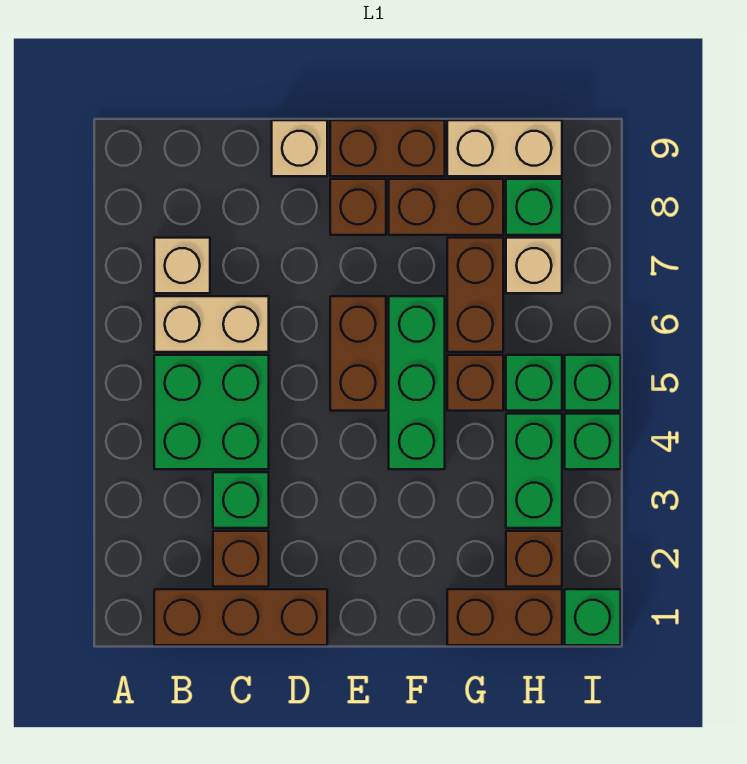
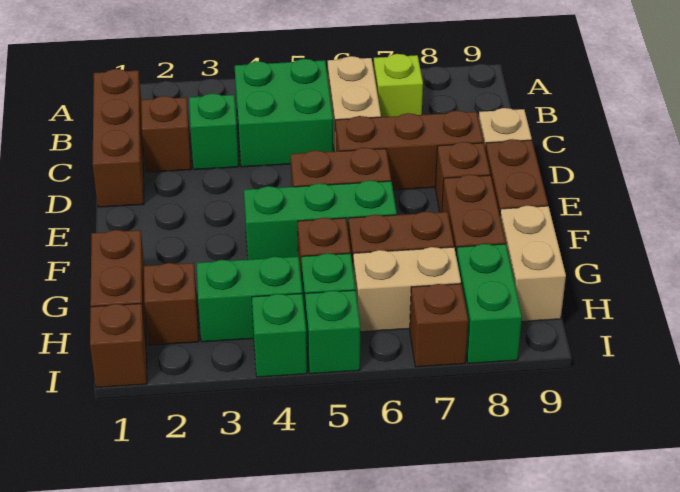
tan 1x1 brick [154,238,210,293] -> lime 1x1 brick [374,54,423,117]
none -> brown 1x3 brick [335,111,483,190]
tan 1x1 brick [506,238,562,293] -> tan 1x2 brick [353,247,461,332]
green 1x1 brick [506,179,562,235] -> green 1x2 brick [456,244,522,363]
green 1x1 brick [565,589,621,645] -> brown 1x1 brick [90,304,147,388]
none -> brown 1x1 brick [410,284,468,367]

